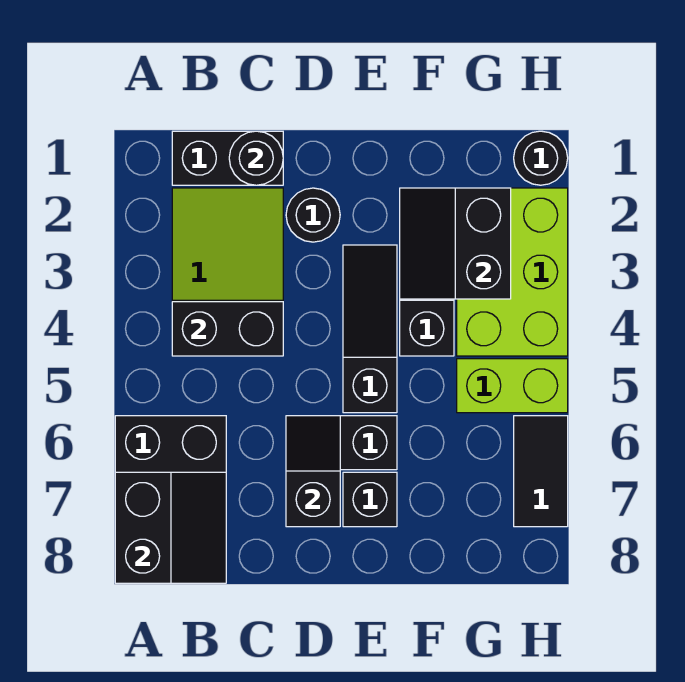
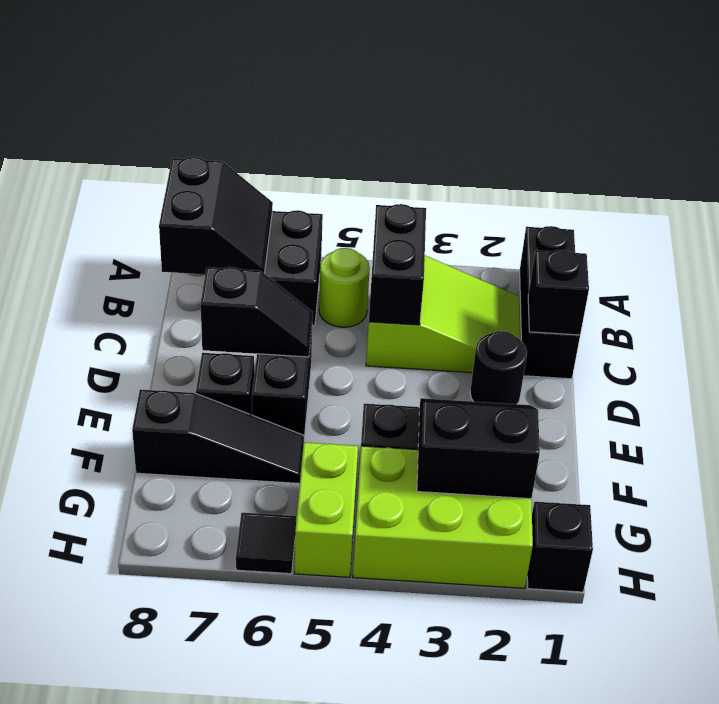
black 2x2 slope [115,472,226,583] -> black 2x2 slope turned to [159,157,273,274]
black 1x2 brick [172,131,283,185] -> black 1x3 brick [520,226,580,379]
none -> lime 1x1 round brick [319,248,370,327]
black 1x1 round brick [229,131,283,185] -> black 1x1 brick [528,250,589,335]
black 1x3 slope [343,245,397,413] -> black 1x3 slope moved to [132,390,304,483]
black 1x1 round brick [514,131,568,185] -> black 1x1 brick [527,502,593,592]
black 1x2 tile [514,416,568,527] -> black 1x1 tile [236,513,296,574]

